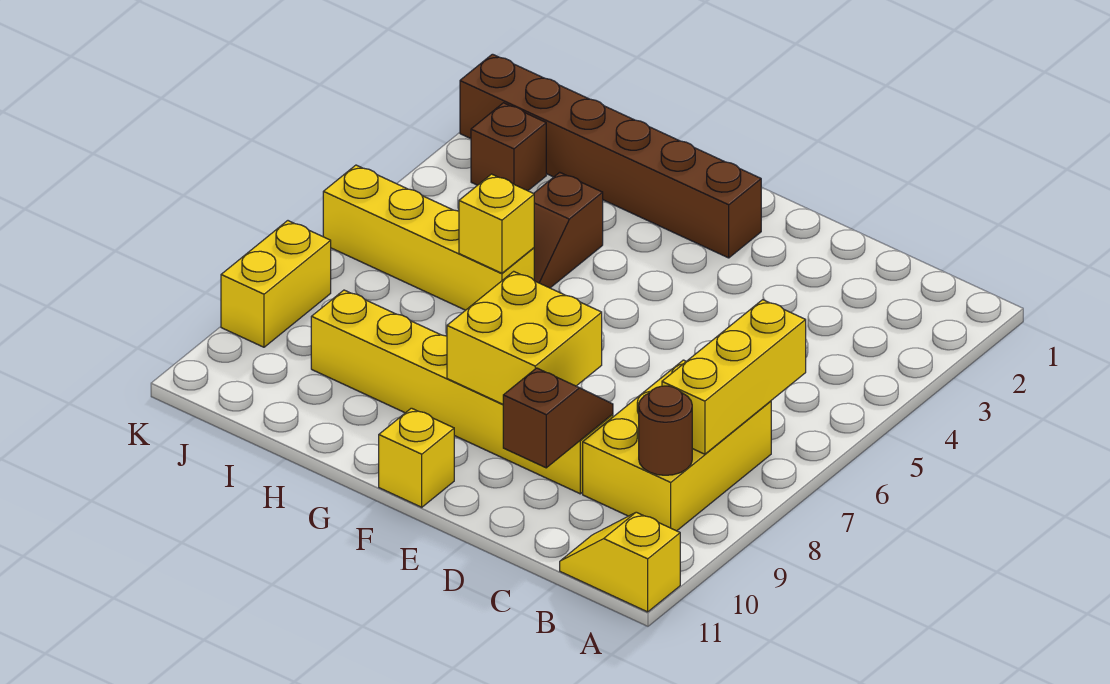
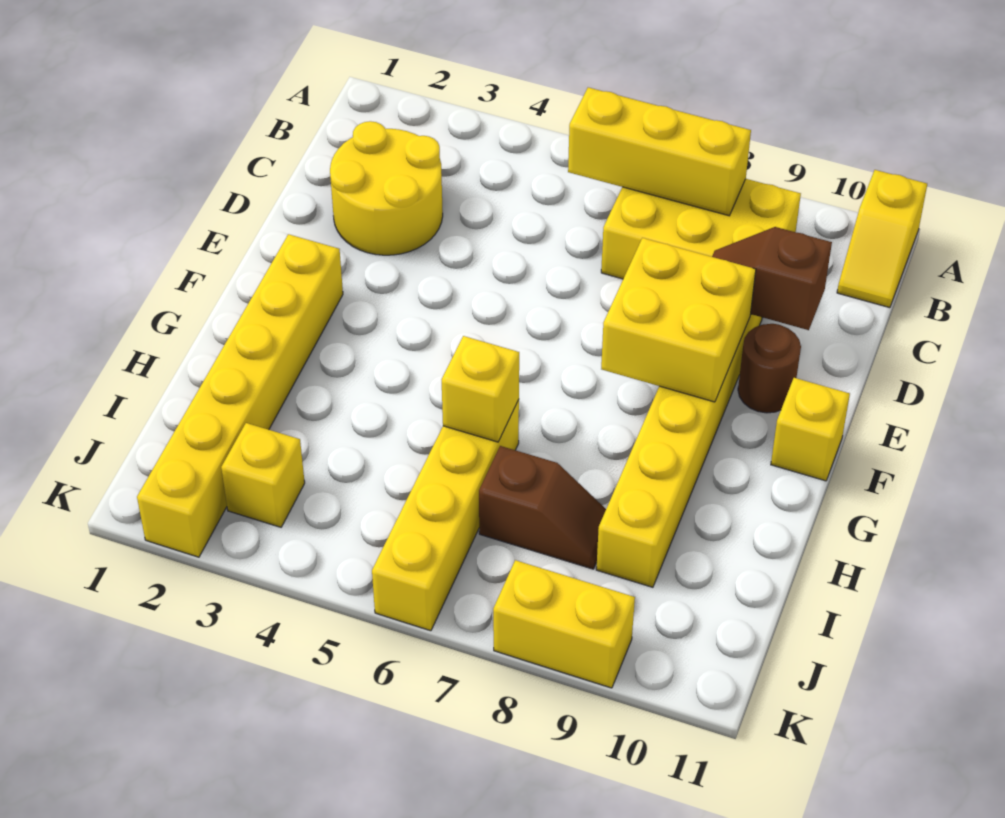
brown 1x1 round brick [639,386,692,475] -> brown 1x1 round brick moved to [738,324,801,413]
none -> yellow 2x2 round brick [330,121,443,255]
brown 1x6 brick [460,54,761,258] -> yellow 1x6 brick [137,234,343,557]
brown 1x2 slope [534,172,603,288] -> brown 1x2 slope moved to [479,446,606,569]
brown 1x1 brick [471,103,546,191] -> yellow 1x1 brick [221,423,305,527]

